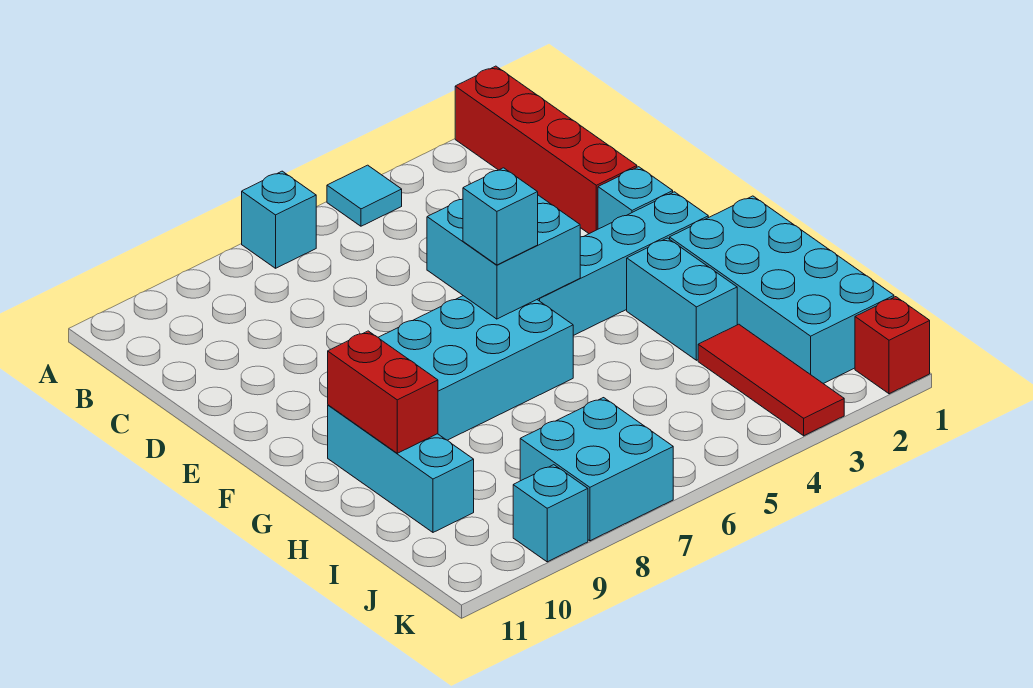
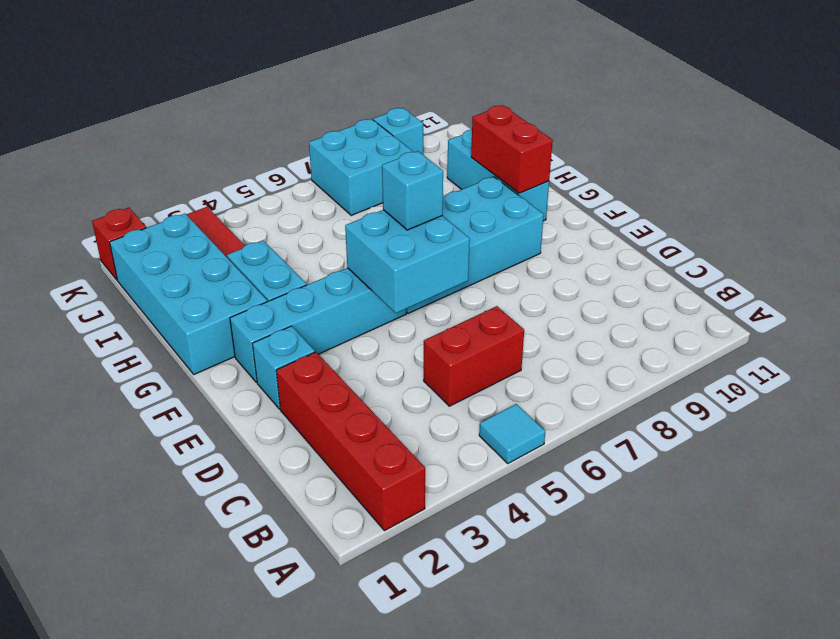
cyan 1x1 brick [242,171,316,268] -> none
none -> red 1x2 brick [424,306,524,406]

